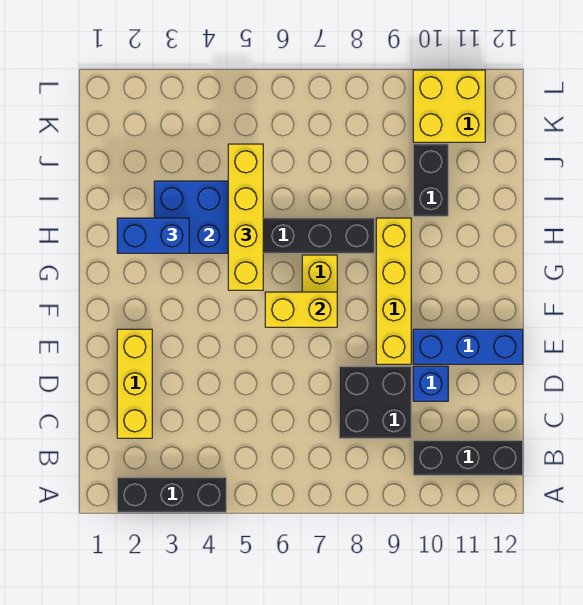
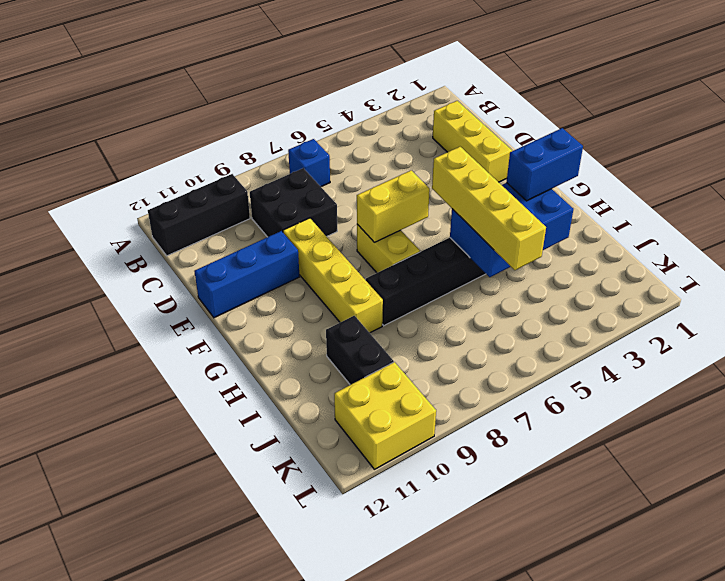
black 1x3 brick [117,477,226,512] -> none
blue 1x1 brick [413,366,448,401] -> blue 1x1 brick moved to [288,139,330,187]

